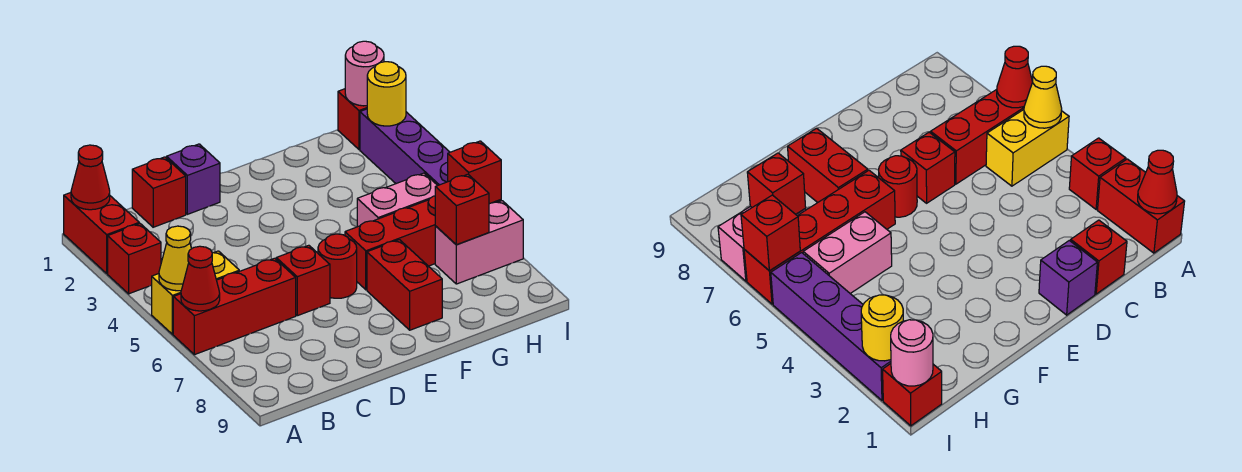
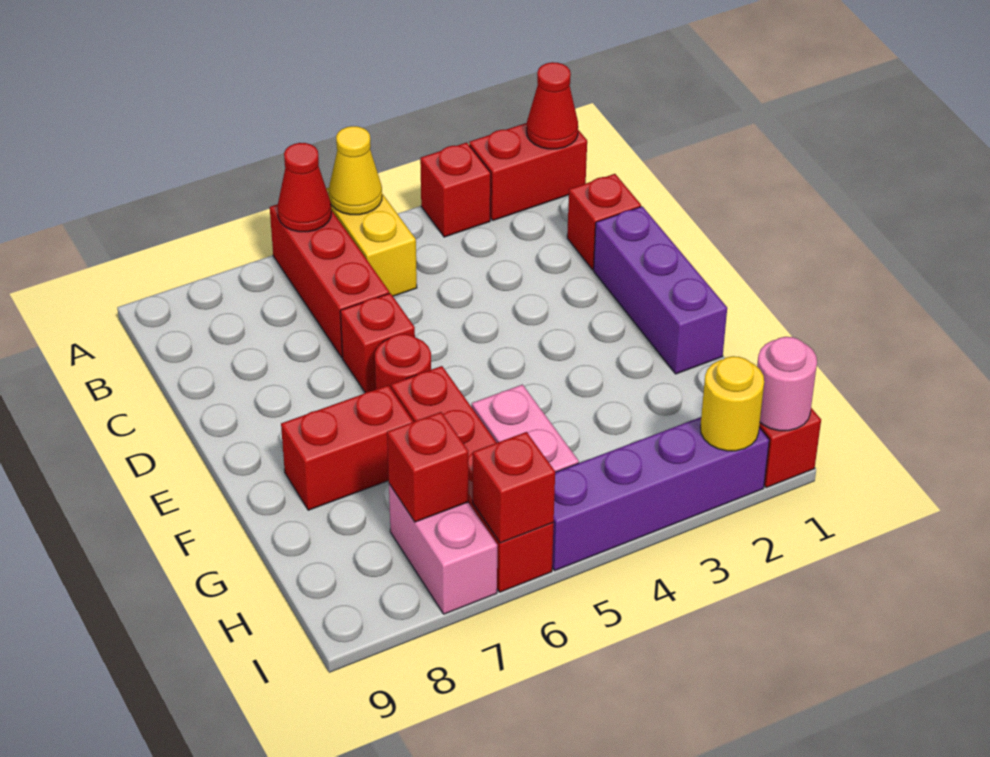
purple 1x1 brick [167,144,220,214] -> purple 1x3 brick [594,206,727,374]

